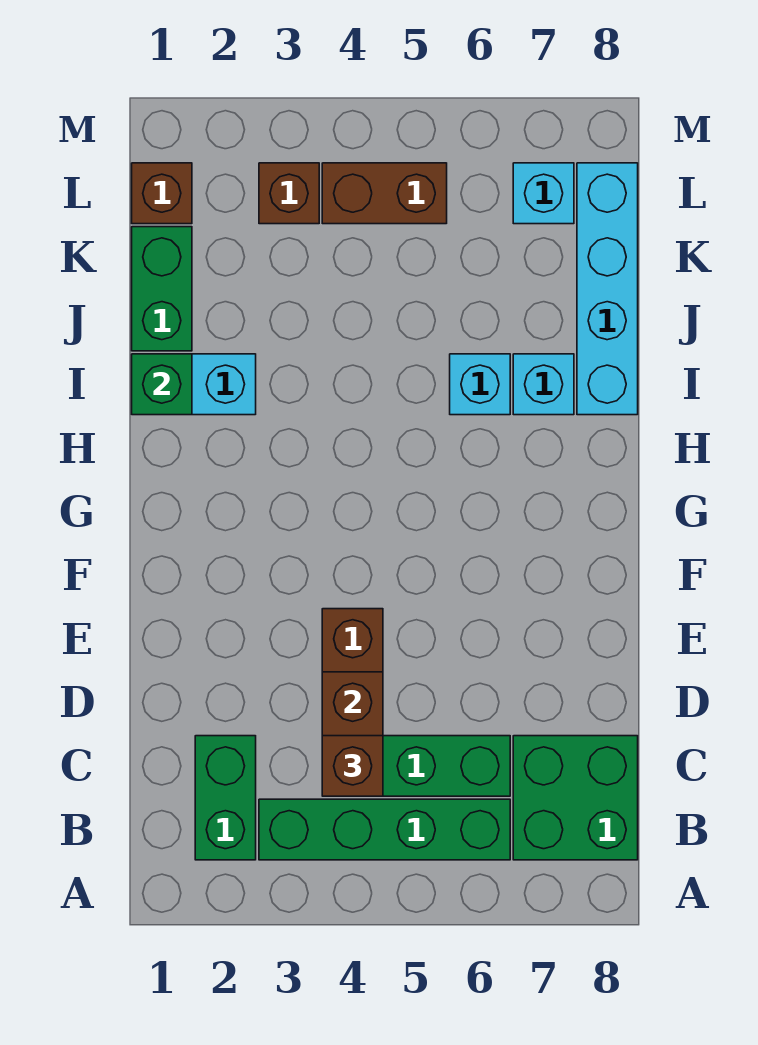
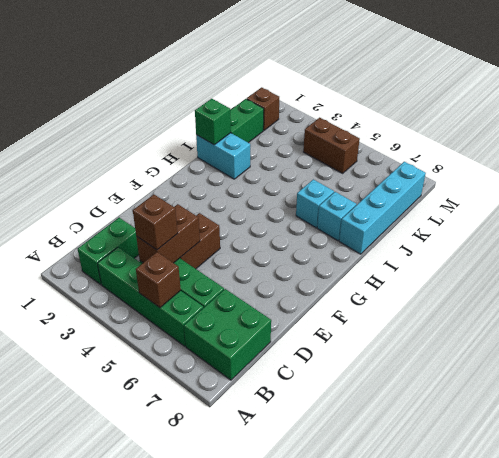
brown 1x1 brick [259,163,319,224] -> brown 1x1 brick moved to [136,252,181,308]
cyan 1x1 brick [513,163,574,224] -> none

